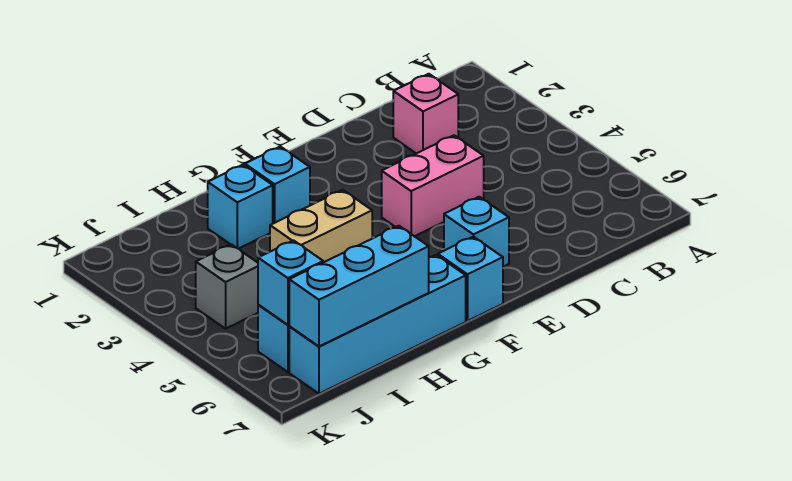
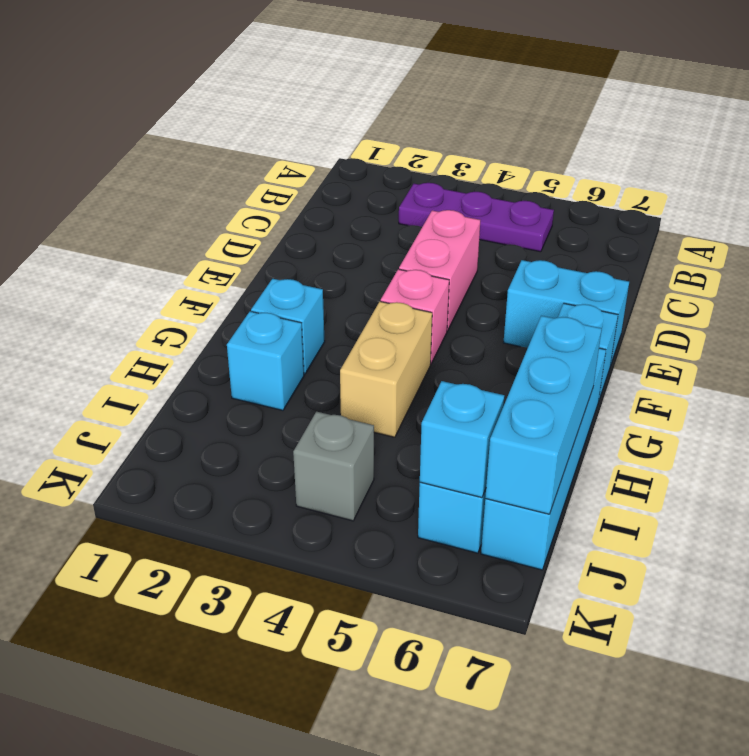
none -> purple 1x3 plate [399,183,554,252]
pink 1x1 brick [393,74,458,154] -> pink 1x1 brick moved to [381,269,449,364]
cyan 1x1 brick [444,197,509,267] -> cyan 1x2 brick [503,260,629,366]

